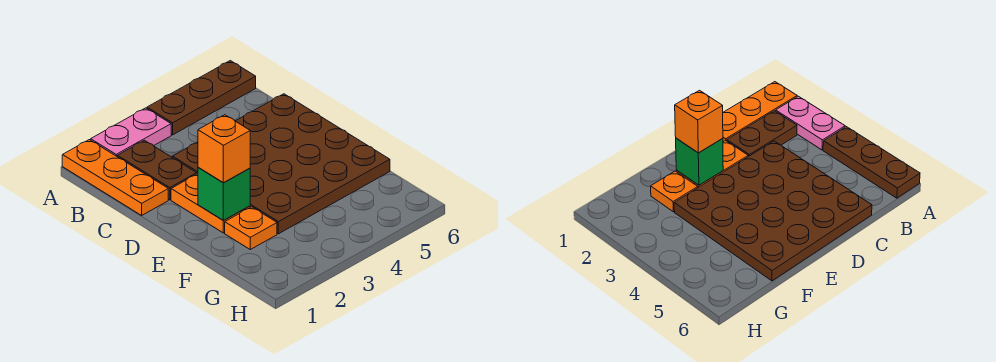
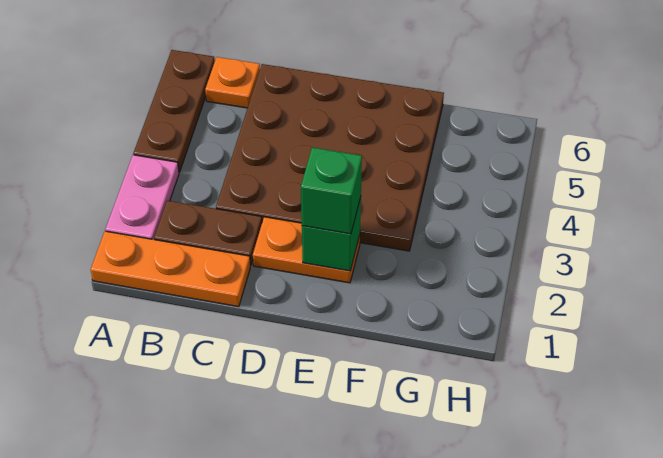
orange 1x1 brick [198,115,250,183] -> green 1x1 brick [301,147,362,234]
orange 1x1 plate [225,207,277,249] -> orange 1x1 plate moved to [205,57,260,108]

